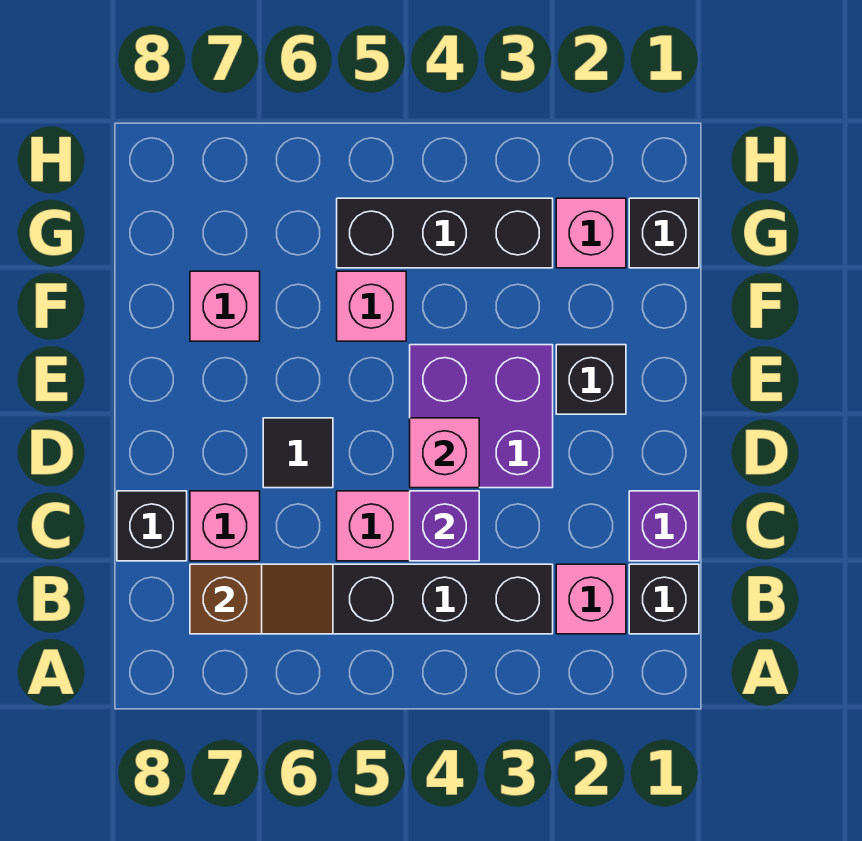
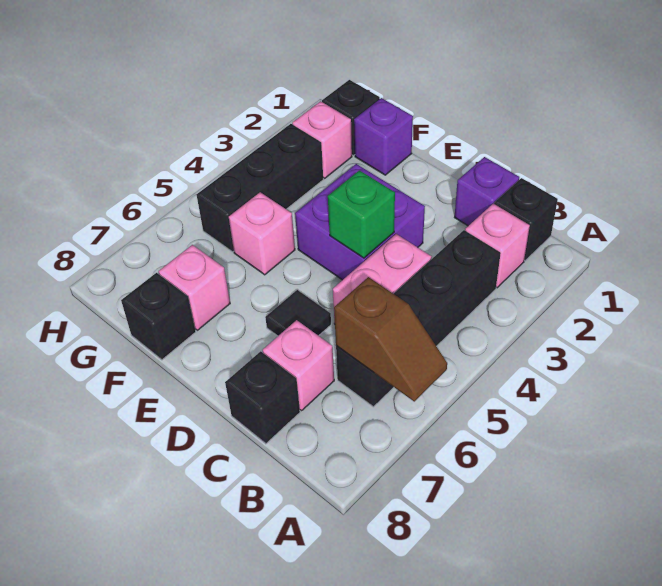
brown 1x2 slope [190,564,333,634] -> brown 1x2 slope turned to [334,277,447,401]
purple 1x1 brick [410,491,479,561] -> purple 1x1 brick moved to [354,98,413,175]
pink 1x1 brick [410,418,479,488] -> green 1x1 brick [328,170,395,258]
black 1x1 brick [556,345,626,414] -> black 1x1 brick moved to [121,273,196,360]

